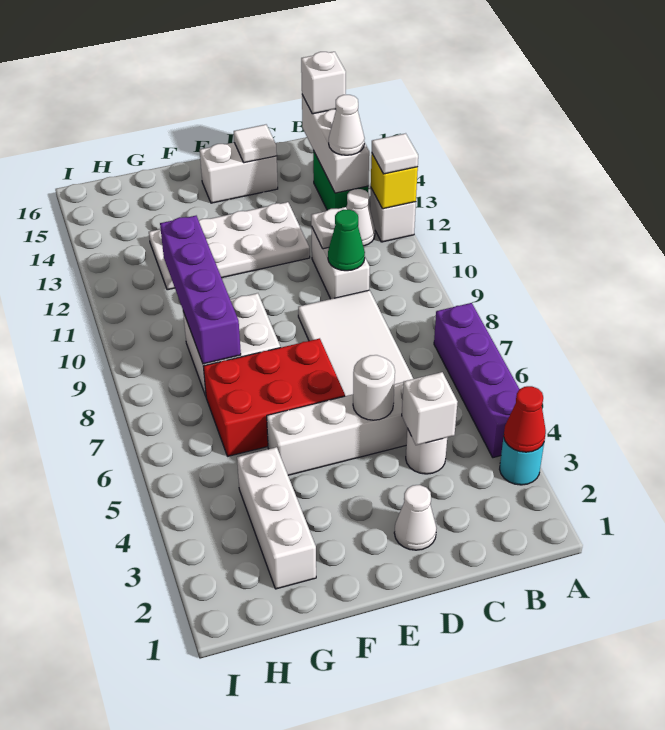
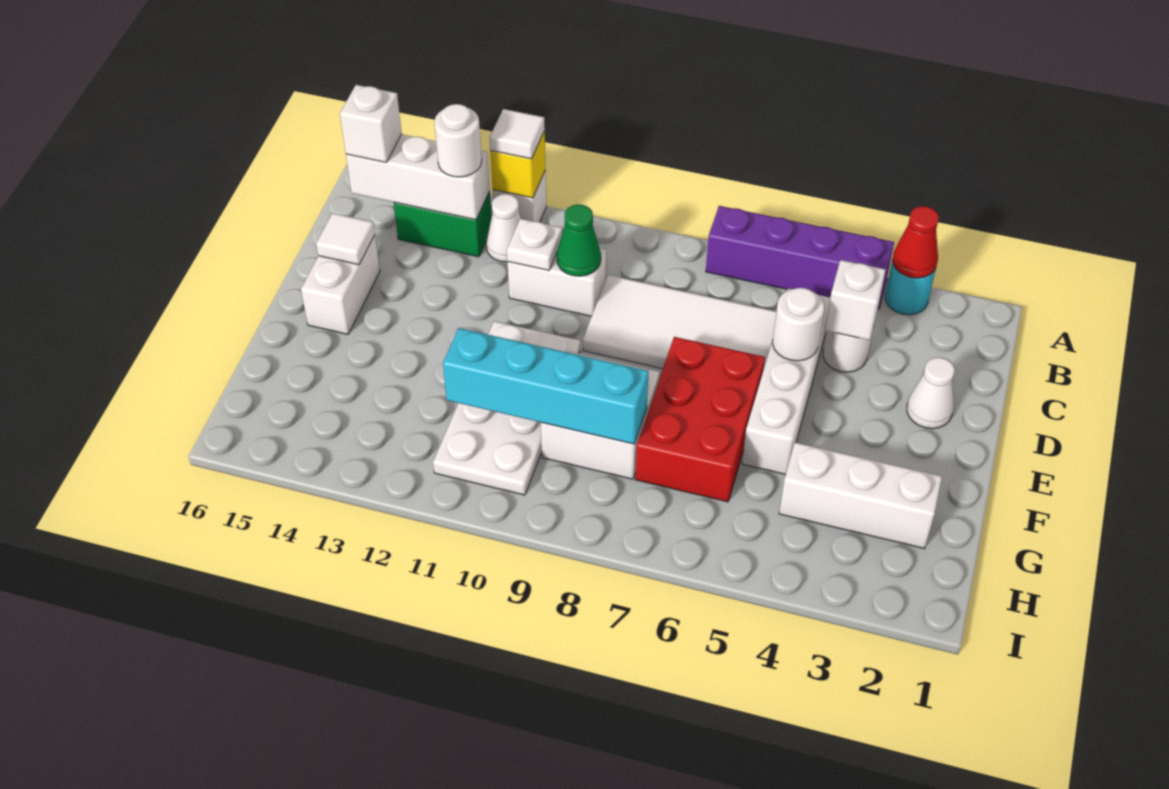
white 1x1 cone [329,95,365,155] -> white 1x1 round brick [434,104,482,177]
white 2x4 plate [149,202,310,290] -> white 2x4 plate moved to [433,321,580,495]
purple 1x4 brick [160,216,241,364] -> cyan 1x4 brick [443,328,649,444]

